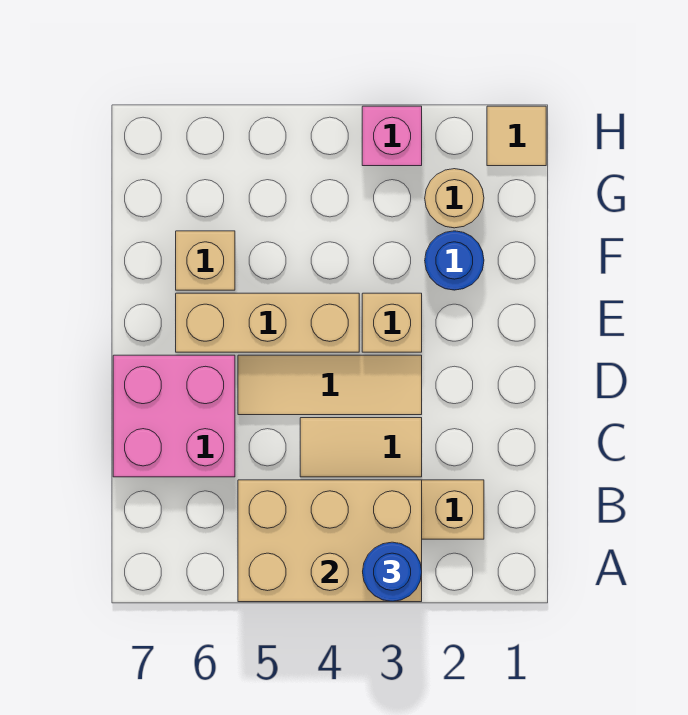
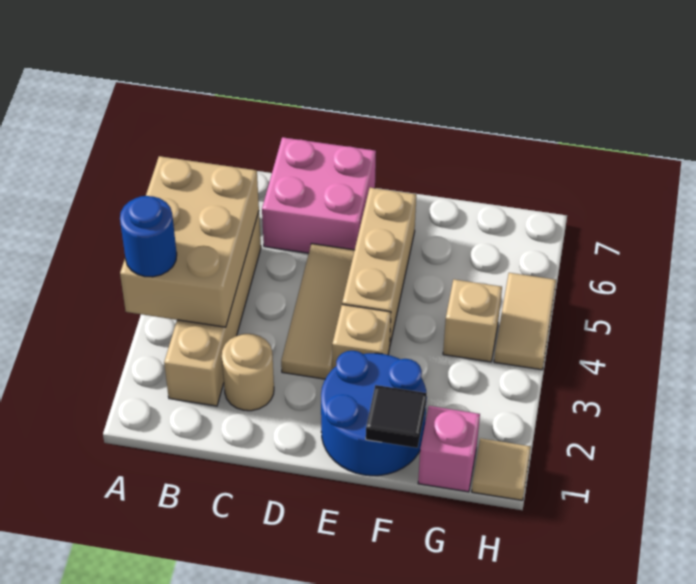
tan 1x2 tile [300,418,422,477] -> tan 1x2 tile moved to [494,273,556,370]
none -> black 1x1 tile [366,385,427,448]
blue 1x1 round brick [425,231,484,290] -> blue 2x2 round brick [321,351,427,476]
tan 1x1 brick [176,231,235,290] -> tan 1x1 brick moved to [443,279,502,362]
tan 1x1 round brick [425,169,484,228] -> tan 1x1 round brick moved to [222,334,274,411]
pink 1x1 brick [362,106,422,166] -> pink 1x1 brick moved to [418,406,480,492]

